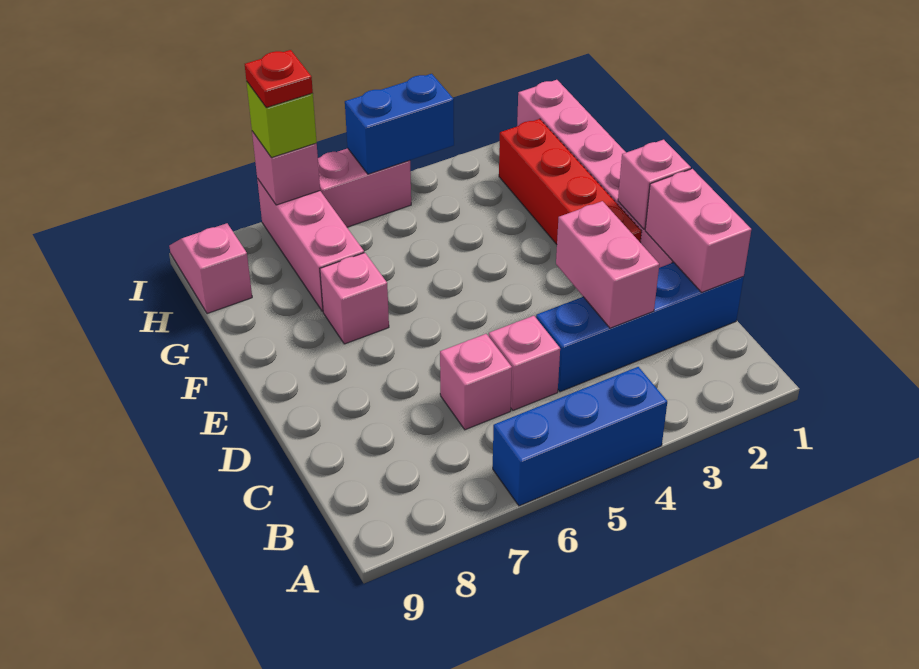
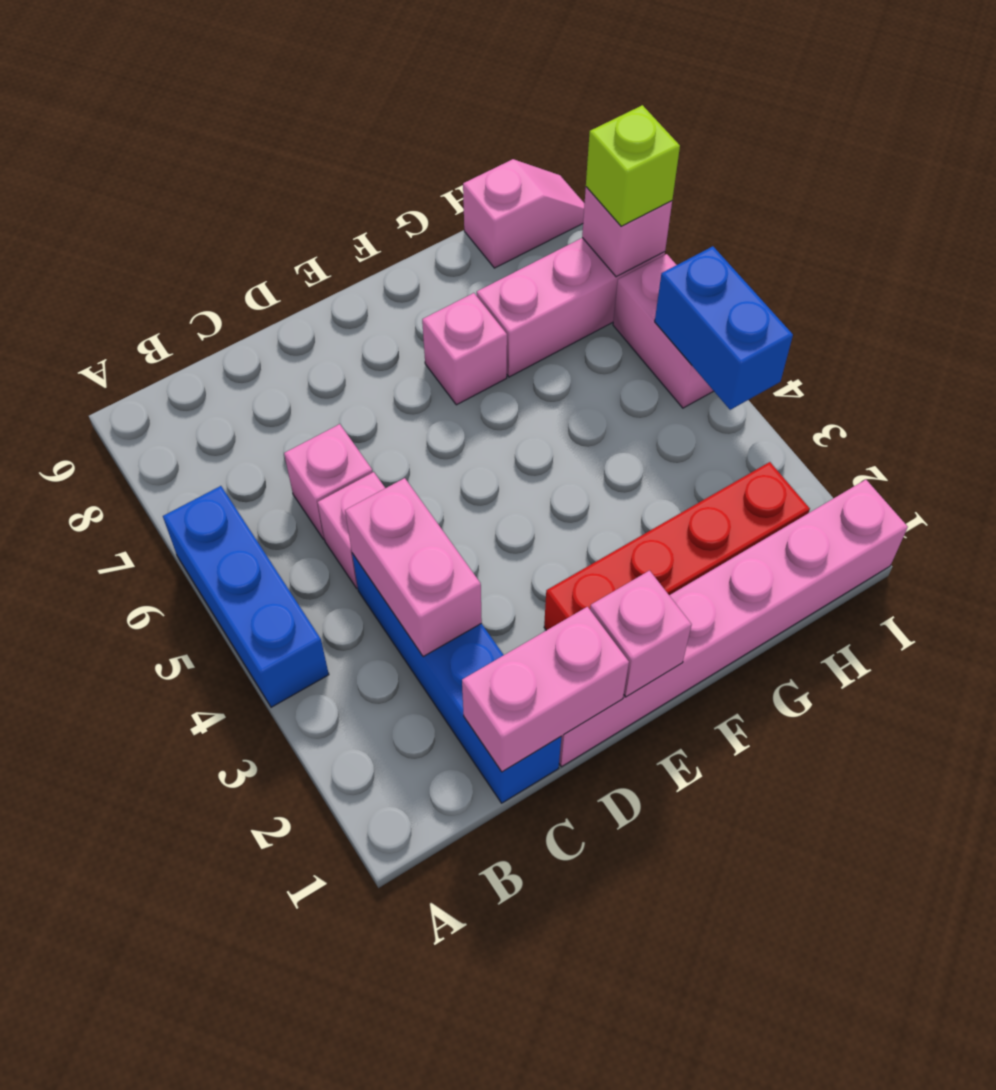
pink 1x2 brick [556,201,659,328] -> pink 1x2 brick turned to [345,478,482,657]
red 1x1 plate [245,50,313,108] -> none

